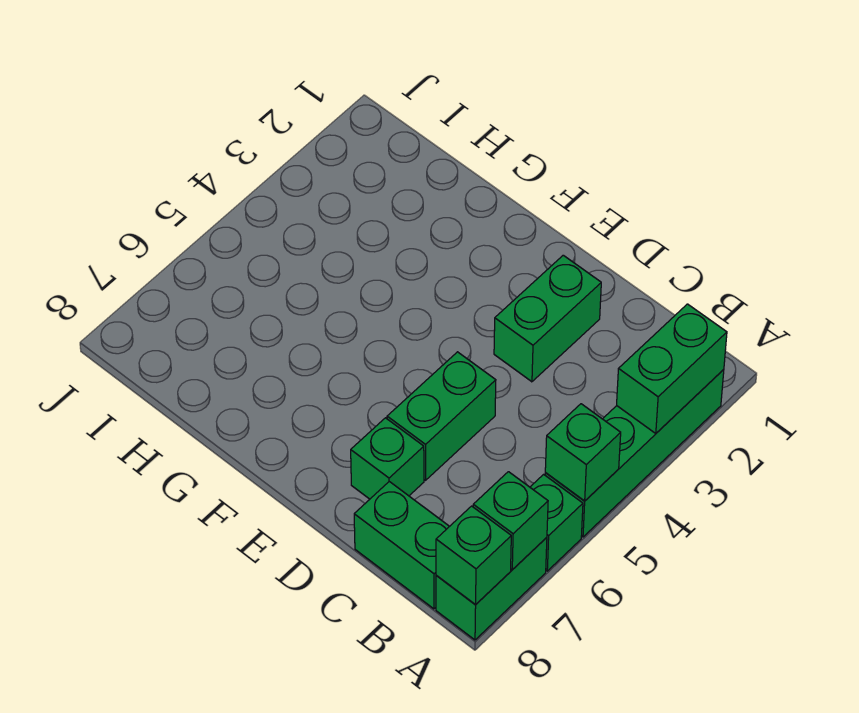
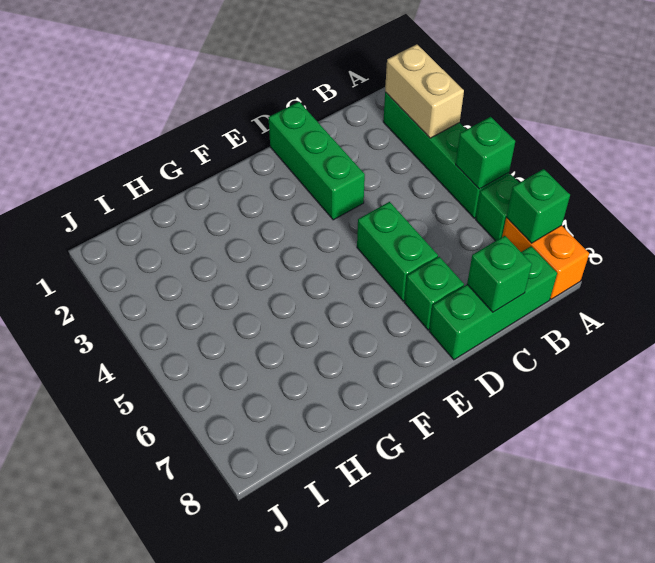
green 1x2 brick [617,304,727,433] -> tan 1x2 brick [385,44,464,138]
green 1x2 brick [436,537,547,640] -> orange 1x2 brick [502,218,589,299]
green 1x1 brick [436,506,511,604] -> green 1x1 brick moved to [467,236,532,312]
green 1x2 brick [354,482,449,609] -> green 1x3 brick [429,246,557,360]
green 1x2 brick [494,255,601,382] -> green 1x3 brick [268,102,365,220]

